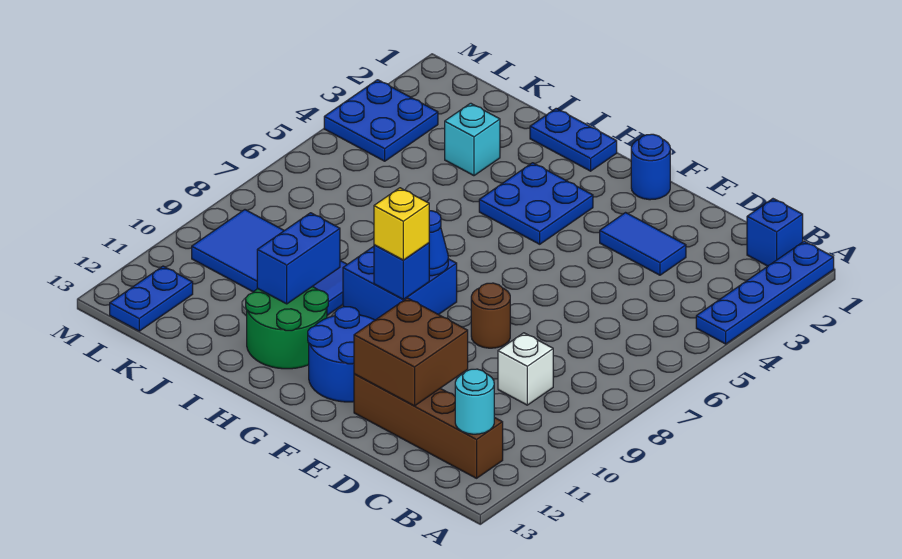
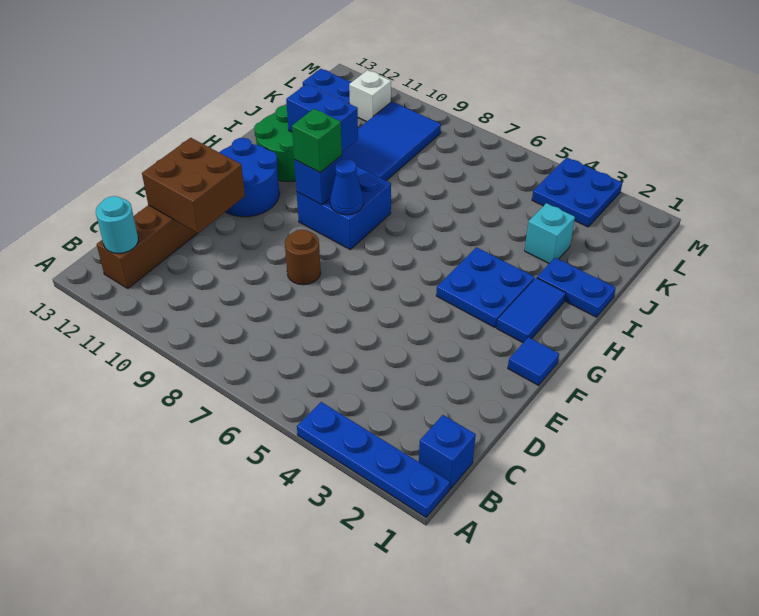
white 1x1 brick [498,333,553,405] -> white 1x1 brick moved to [349,70,391,122]
blue 1x2 tile [600,213,686,275] -> blue 1x2 tile moved to [497,278,566,343]
blue 1x1 round brick [631,134,670,200] -> blue 1x1 tile [508,337,559,385]
yellow 1x1 brick [374,188,429,260] -> green 1x1 brick [292,109,342,173]
blue 1x2 plate [530,108,617,171] -> blue 1x2 plate turned to [537,258,616,317]

